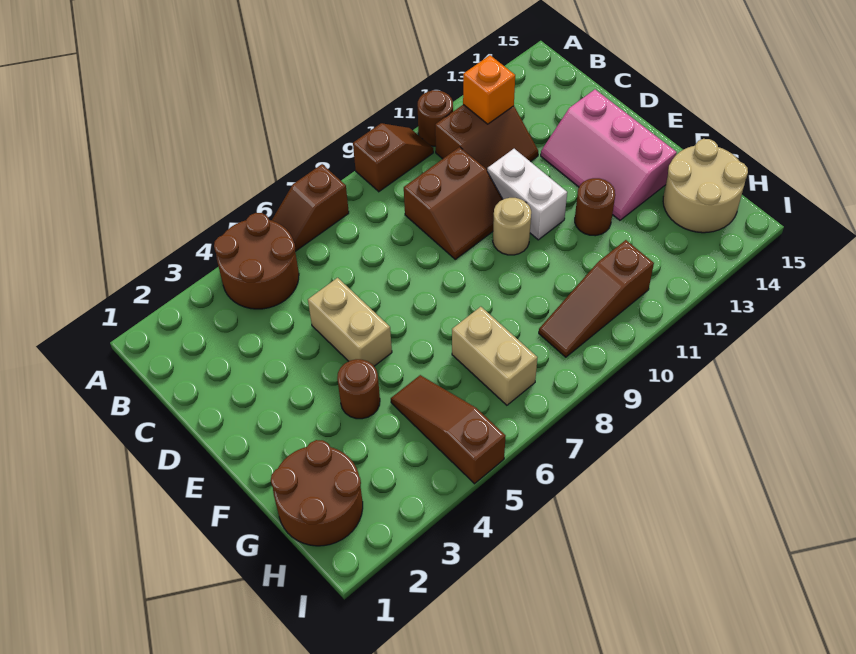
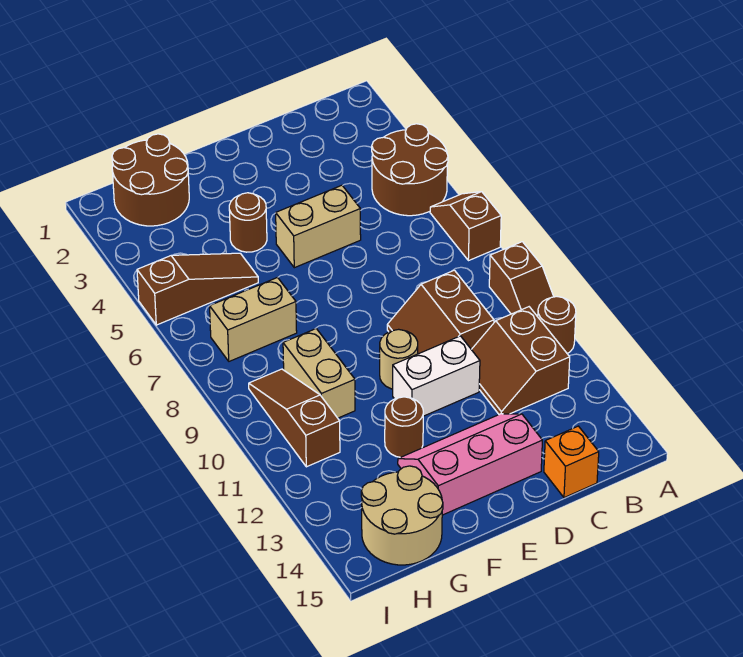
orange 1x1 brick [463,55,515,124] -> orange 1x1 brick moved to [544,426,599,498]
none -> tan 1x2 brick [283,329,355,418]

